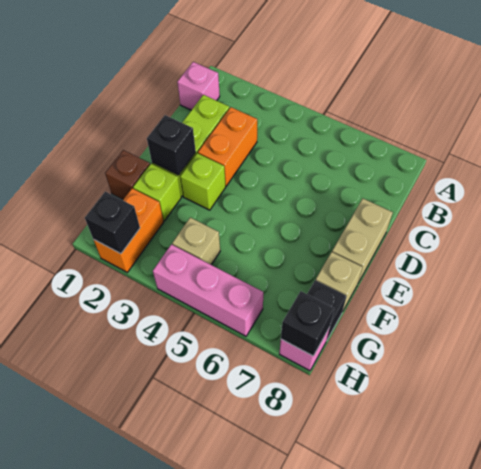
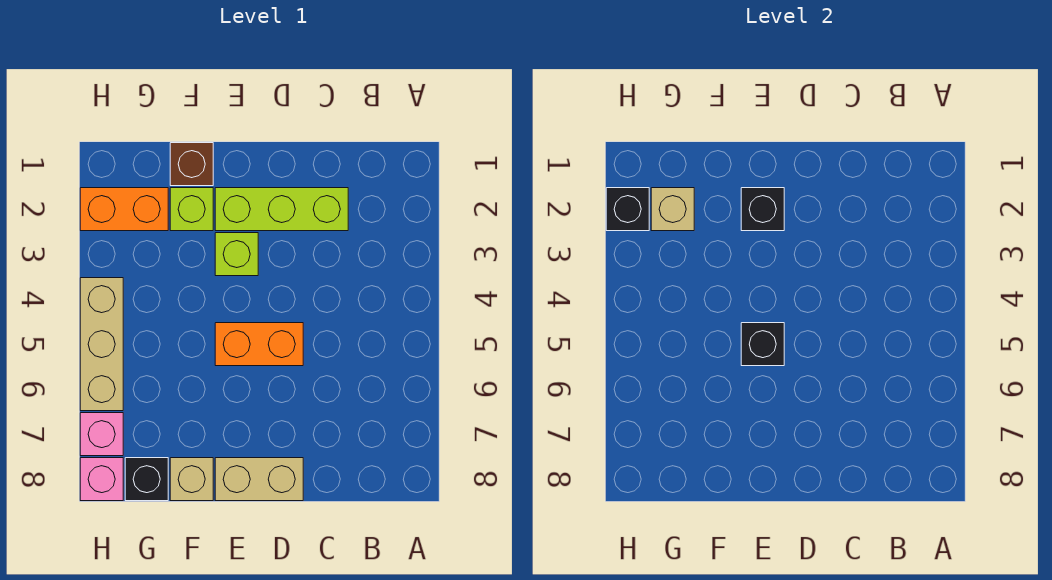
pink 1x1 brick [177,62,220,110] -> pink 1x1 brick moved to [80,413,123,456]
orange 1x2 brick [198,107,257,186] -> orange 1x2 brick moved to [215,323,303,366]
tan 1x1 brick [172,217,220,265] -> tan 1x1 brick moved to [651,188,694,231]
pink 1x3 brick [153,244,263,336] -> tan 1x3 brick [80,278,123,411]
black 1x1 brick [281,291,334,356] -> black 1x1 brick moved to [741,323,784,366]

